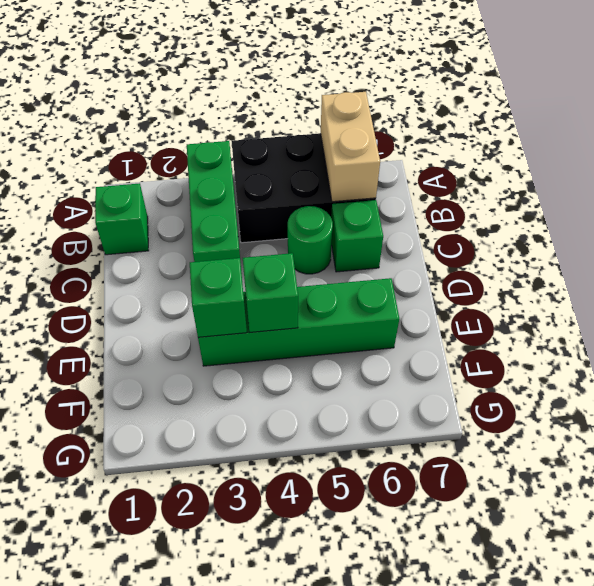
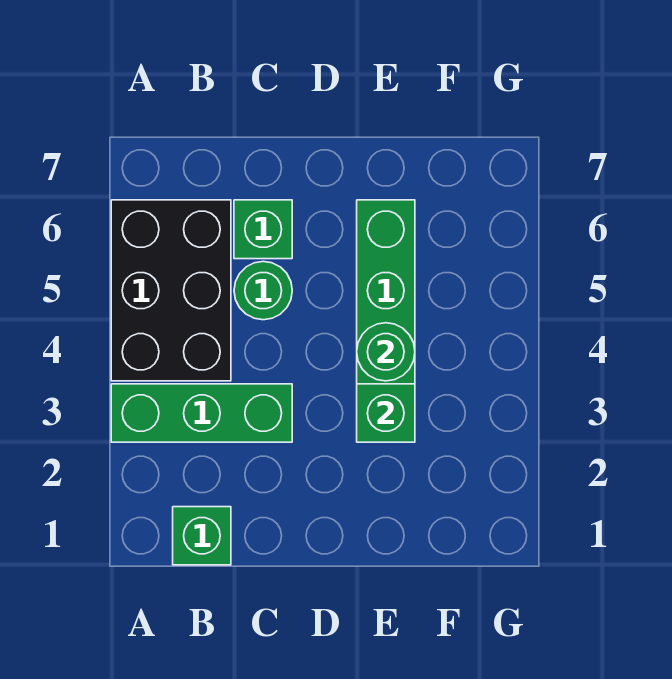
tan 1x2 brick [321,92,380,202] -> none
green 1x1 brick [243,253,298,332] -> green 1x1 round brick [357,323,415,381]

